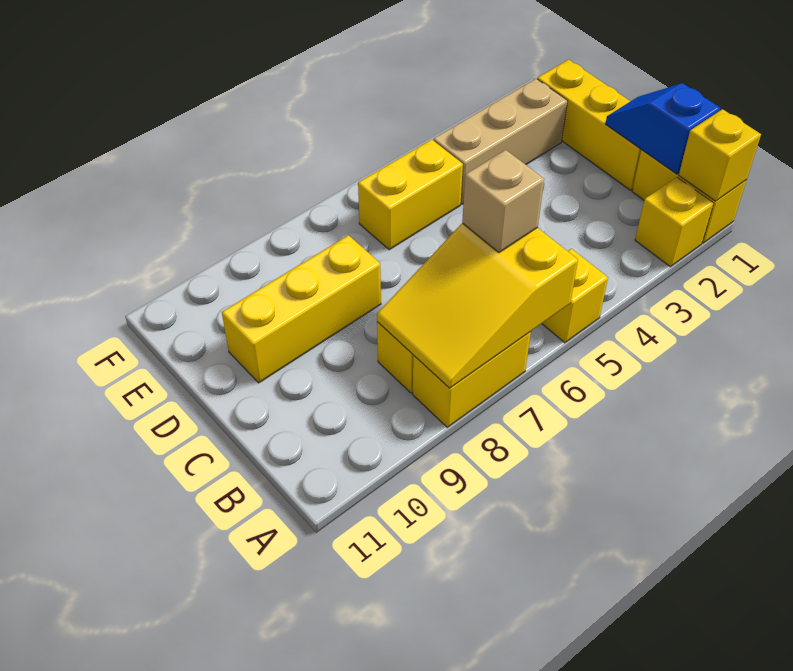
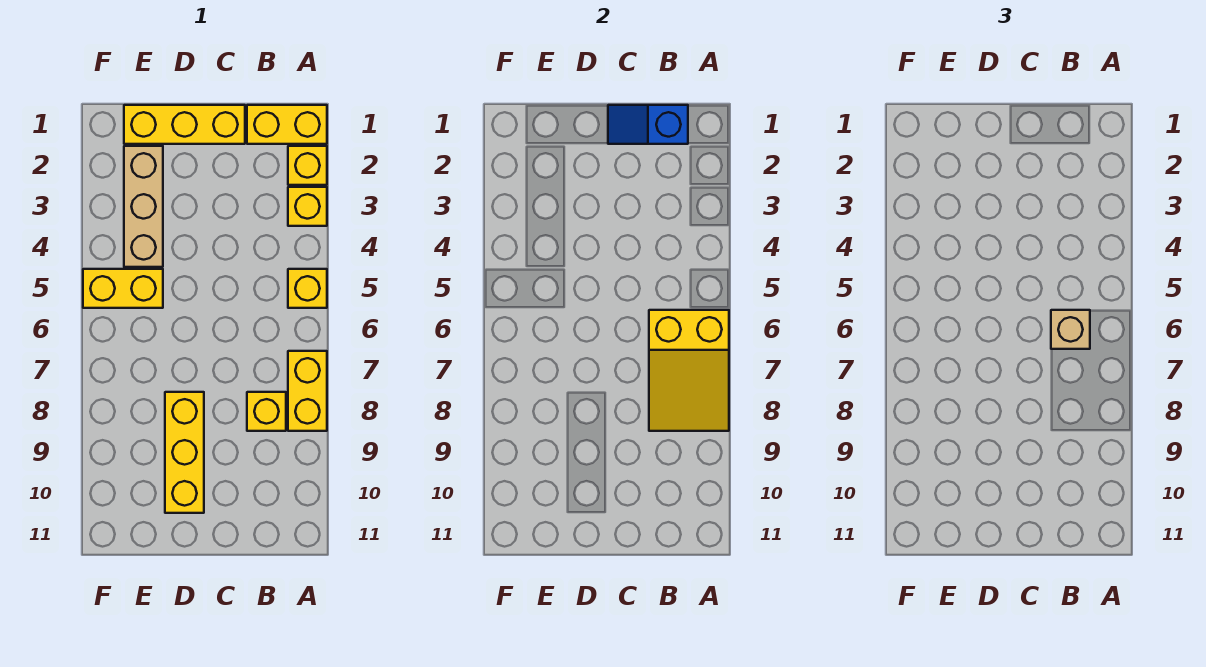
yellow 1x1 brick [679,109,761,201] -> yellow 1x1 brick moved to [288,187,327,226]
yellow 1x2 brick [358,139,463,250] -> yellow 1x2 brick turned to [83,269,163,308]

